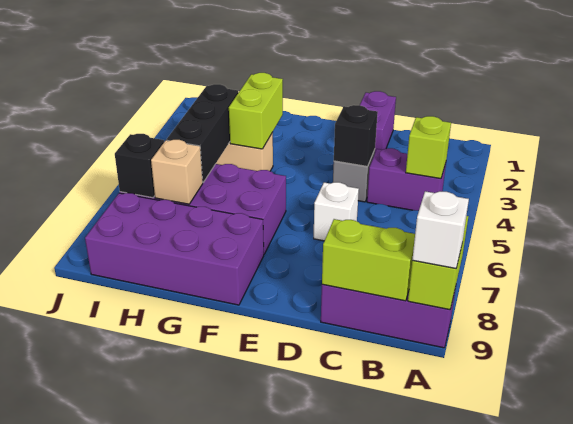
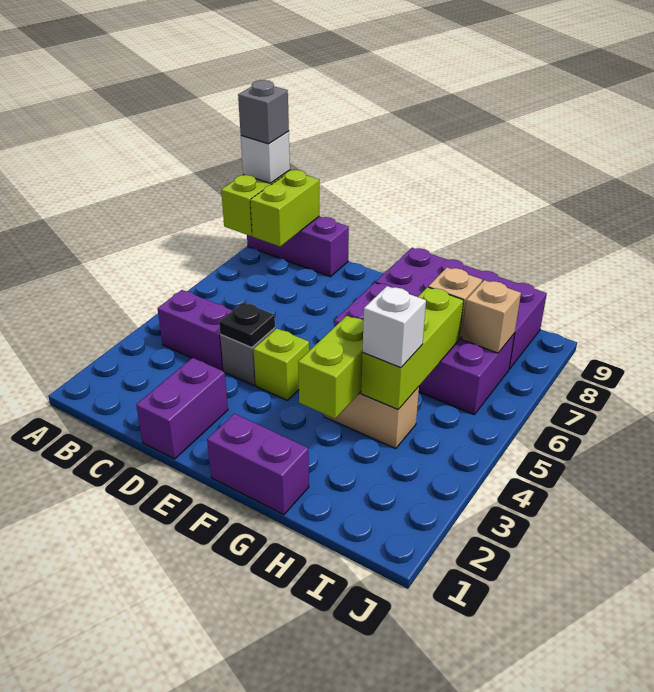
none -> grey 1x1 brick [238,80,289,144]
lime 1x1 brick [406,116,451,179] -> lime 1x1 brick moved to [254,329,309,400]
lime 1x2 brick [322,219,415,301] -> lime 1x2 brick turned to [250,170,319,246]
black 1x1 brick [334,105,378,167] -> black 1x1 plate [219,302,275,348]
white 1x1 brick [314,182,359,241] -> white 1x1 brick moved to [363,286,426,368]
none -> purple 1x2 brick [207,414,309,515]
black 1x3 brick [166,84,239,182] -> lime 1x3 brick [361,287,464,410]
black 1x1 brick [115,134,164,198] -> tan 1x1 brick [462,280,521,353]

